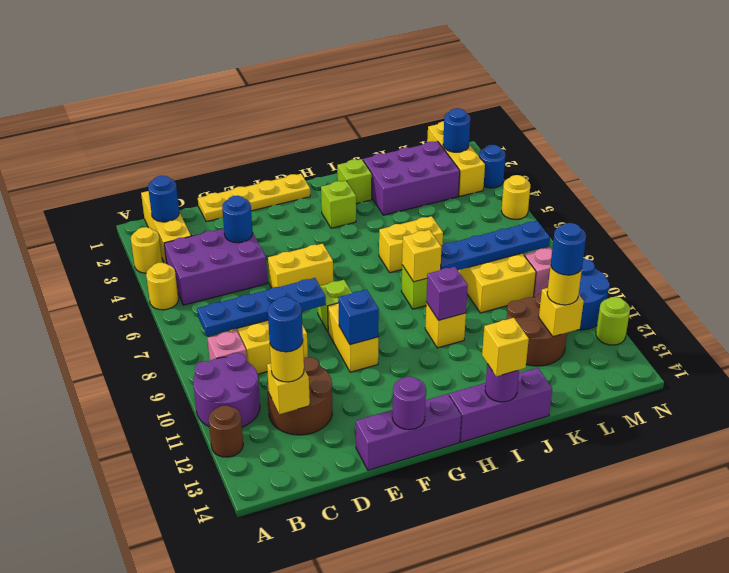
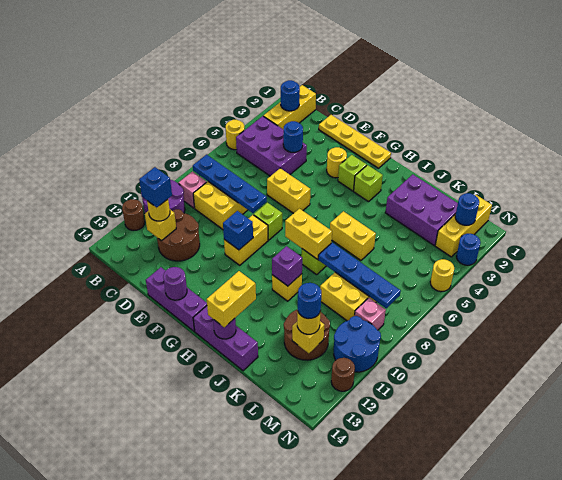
yellow 1x1 round brick [131,227,162,273] -> yellow 1x1 round brick moved to [327,147,347,178]
blue 1x1 round brick [268,297,303,352] -> blue 1x1 brick [139,167,172,207]
lime 1x1 brick [337,159,372,204] -> lime 1x1 brick moved to [338,155,367,191]
yellow 1x1 brick [402,230,442,282] -> yellow 1x2 brick [285,209,332,259]
yellow 1x1 brick [482,318,529,377] -> yellow 1x2 brick [207,271,256,327]
lime 1x1 round brick [596,297,630,345] -> brown 1x1 round brick [331,358,355,391]

